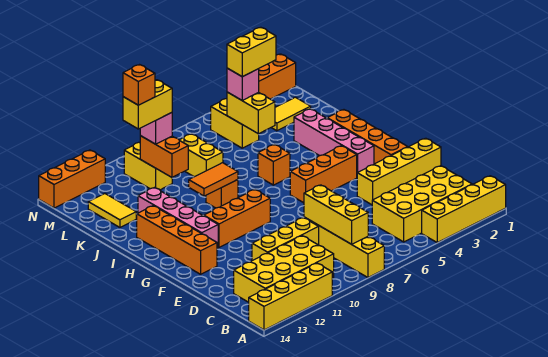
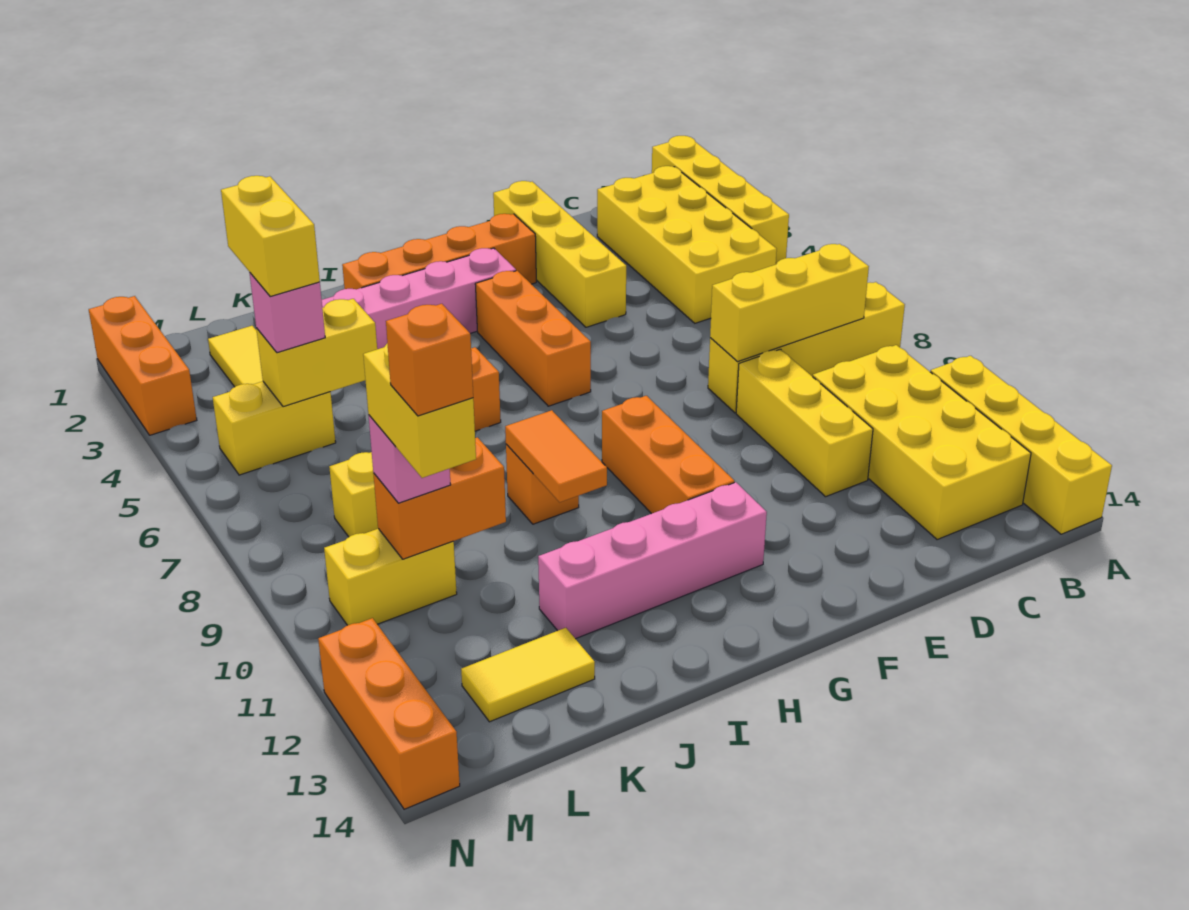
orange 1x4 brick [137,206,217,274] -> none

